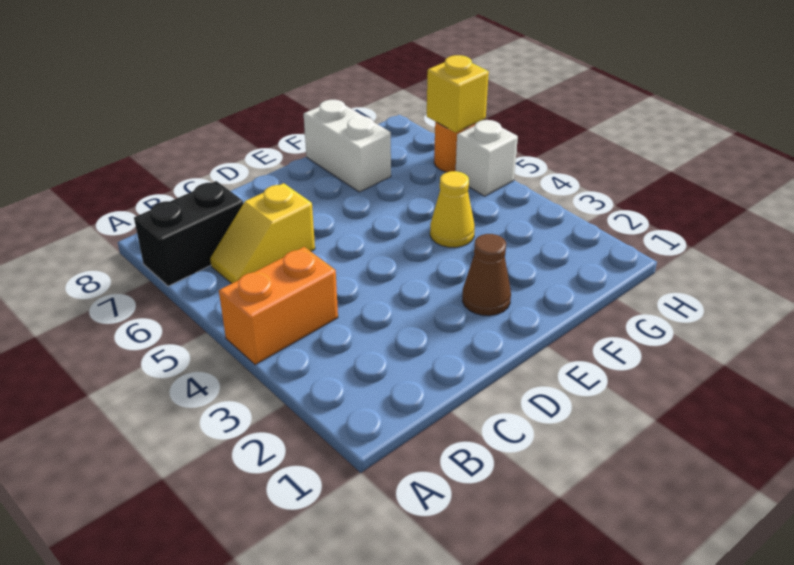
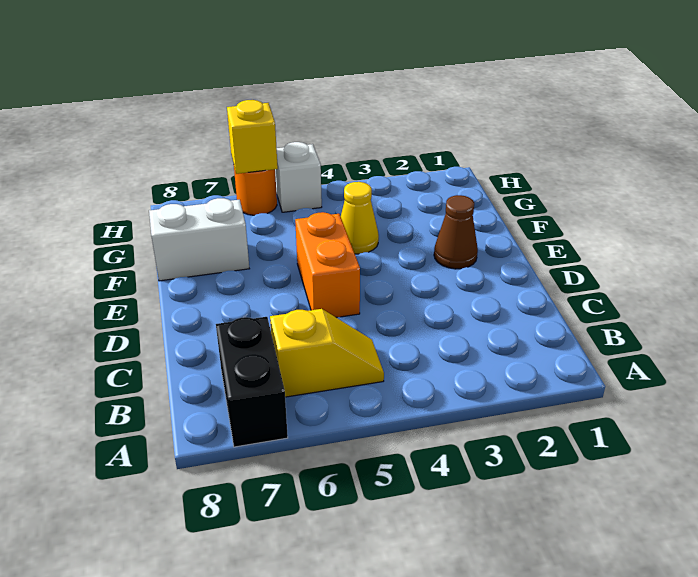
orange 1x2 brick [219,247,338,365] -> orange 1x2 brick moved to [295,212,360,318]
yellow 1x2 slope [210,183,315,284] -> yellow 1x2 slope turned to [270,309,384,397]

